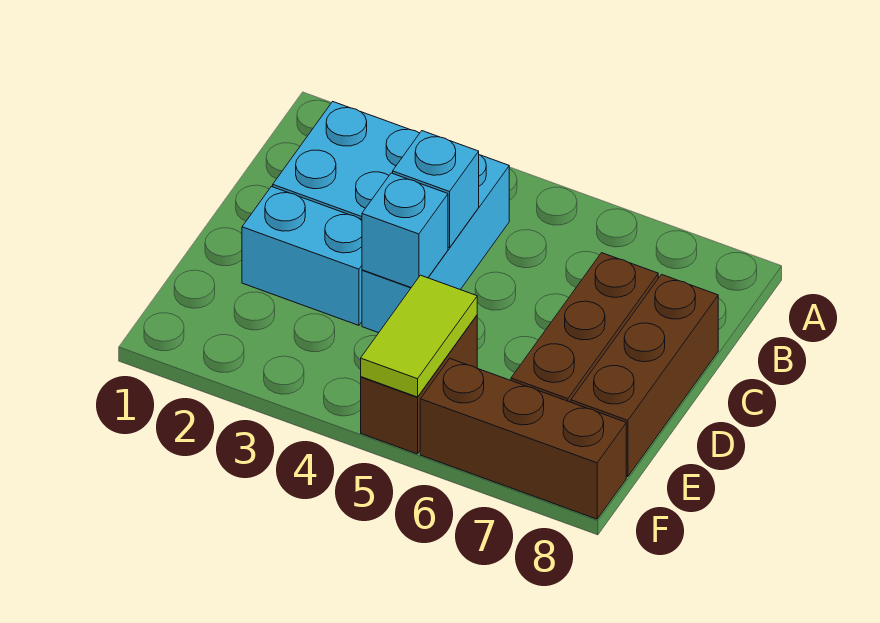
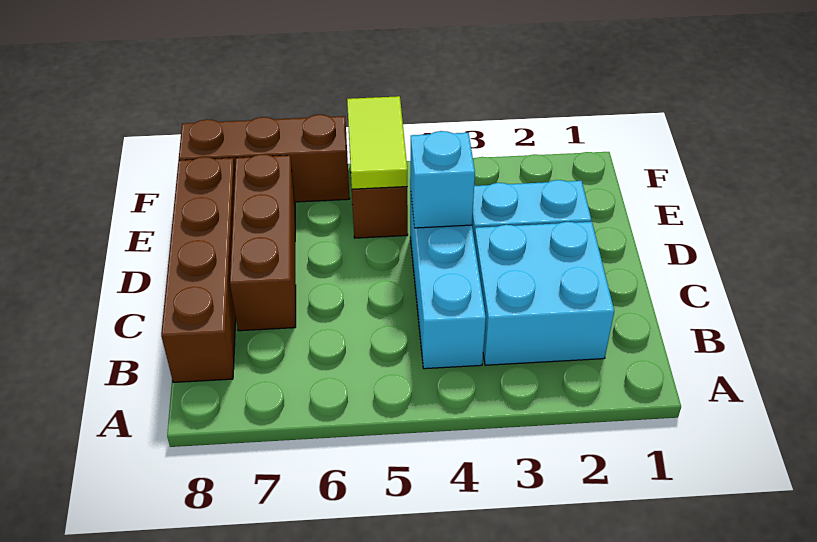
cyan 1x1 brick [393,131,479,248] -> none
brown 1x3 brick [571,274,718,477] -> brown 1x4 brick [161,157,236,382]

